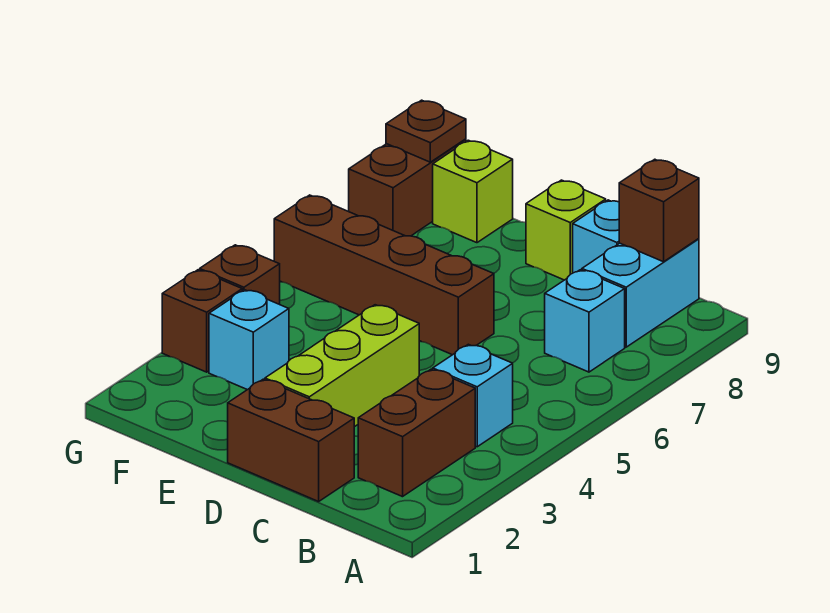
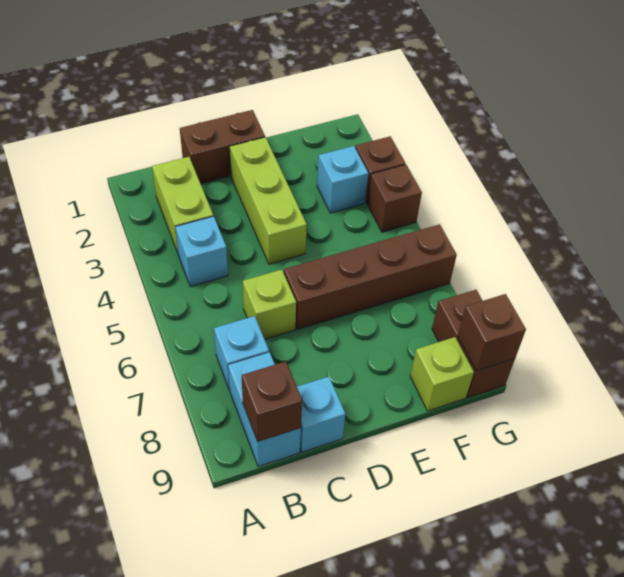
brown 1x2 brick [358,369,475,497] -> lime 1x2 brick [152,157,213,255]
lime 1x1 brick [526,180,606,280] -> lime 1x1 brick moved to [243,270,296,339]
brown 1x1 plate [386,100,466,162] -> brown 1x1 brick [458,294,526,371]

